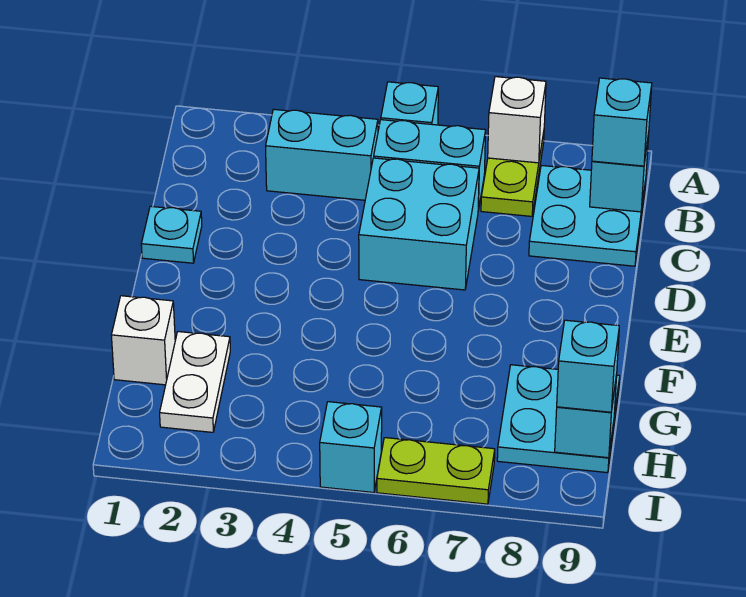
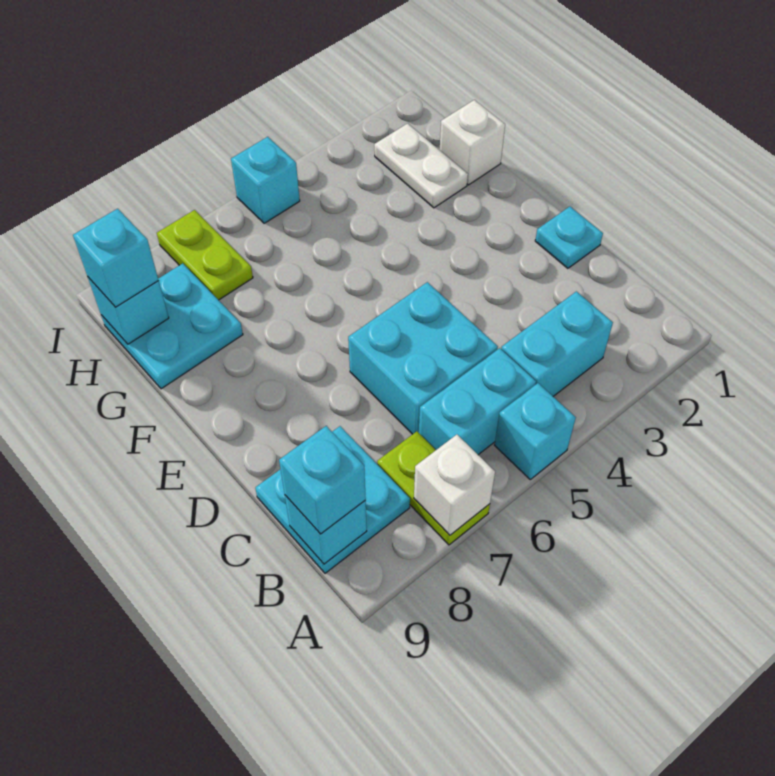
lime 1x2 plate [377,438,495,504] -> lime 1x2 plate turned to [157,210,253,300]

